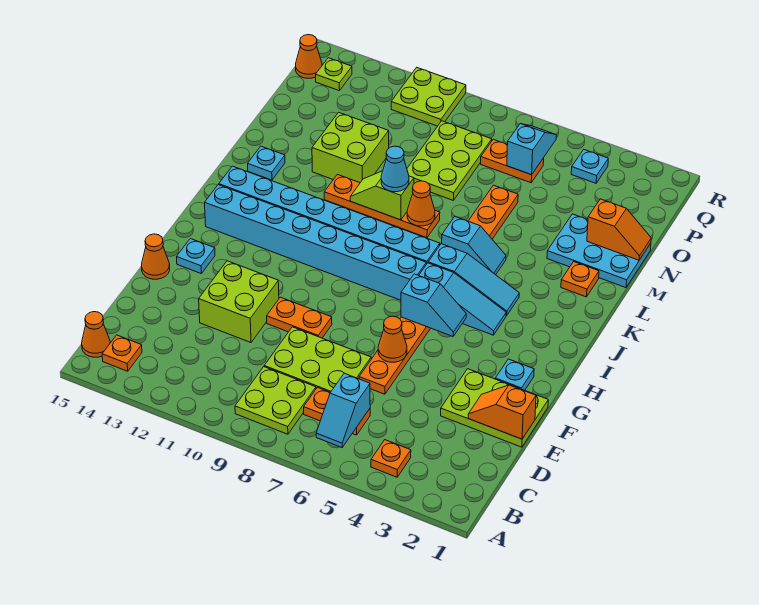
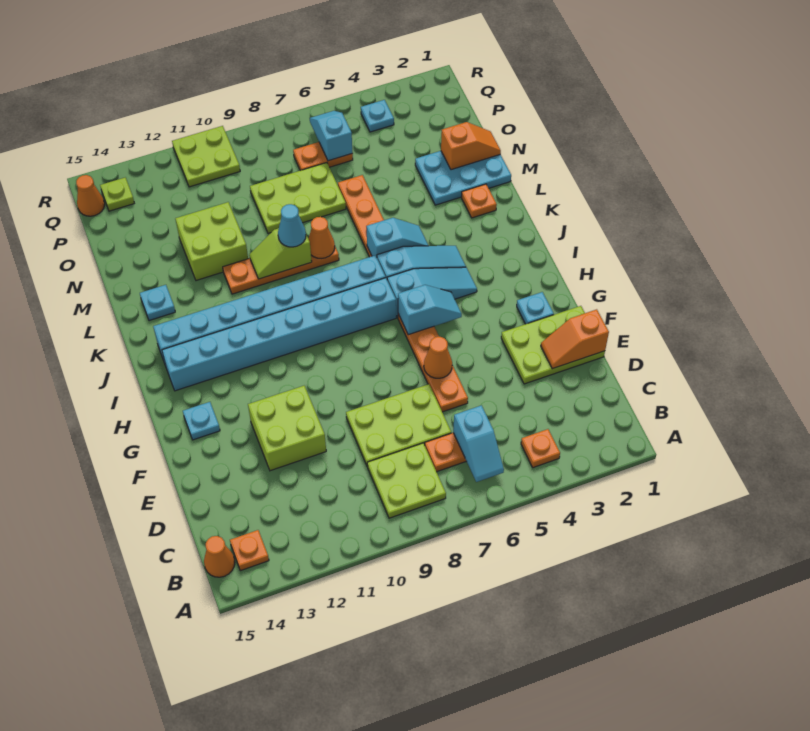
orange 1x2 plate [267,297,332,338] -> none
orange 1x1 cone [141,234,170,279] -> none
lime 2x3 plate [407,121,492,200] -> lime 2x3 plate turned to [250,163,346,233]

